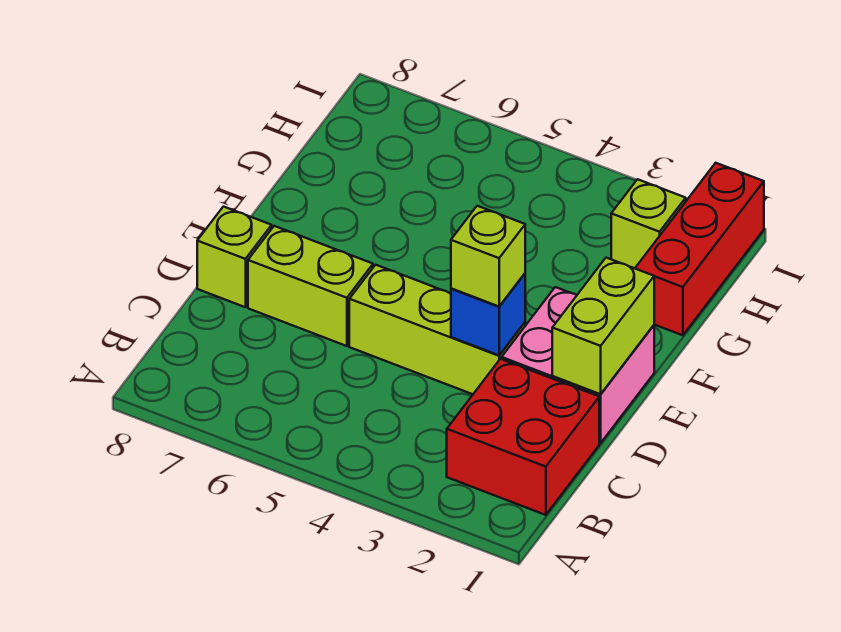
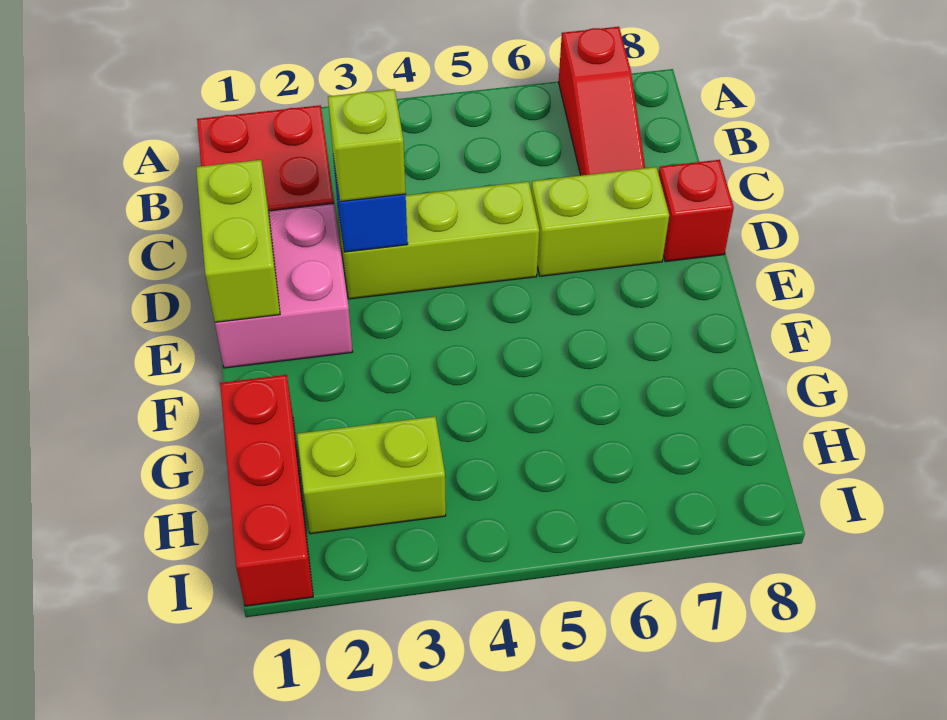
none -> red 1x3 slope [559,27,645,175]
lime 1x1 brick [197,207,272,307] -> red 1x1 brick [658,160,734,262]
lime 1x1 brick [611,179,686,268] -> lime 1x2 brick [297,416,446,534]

